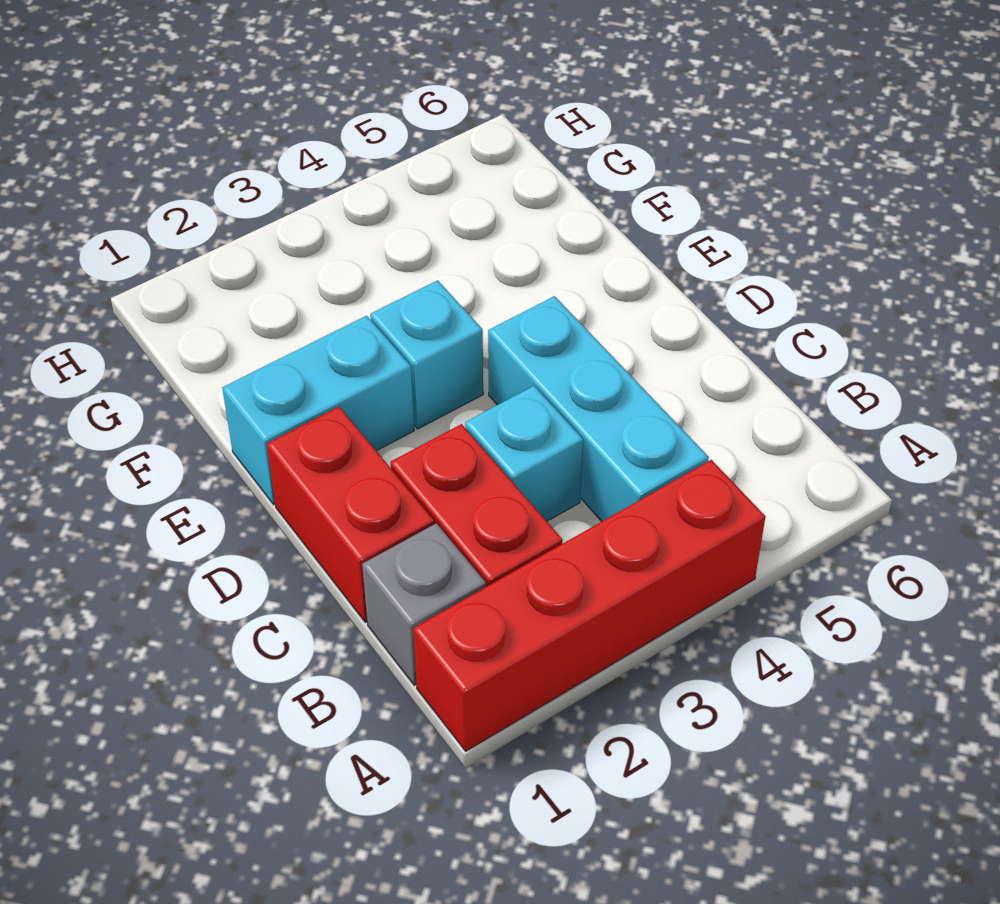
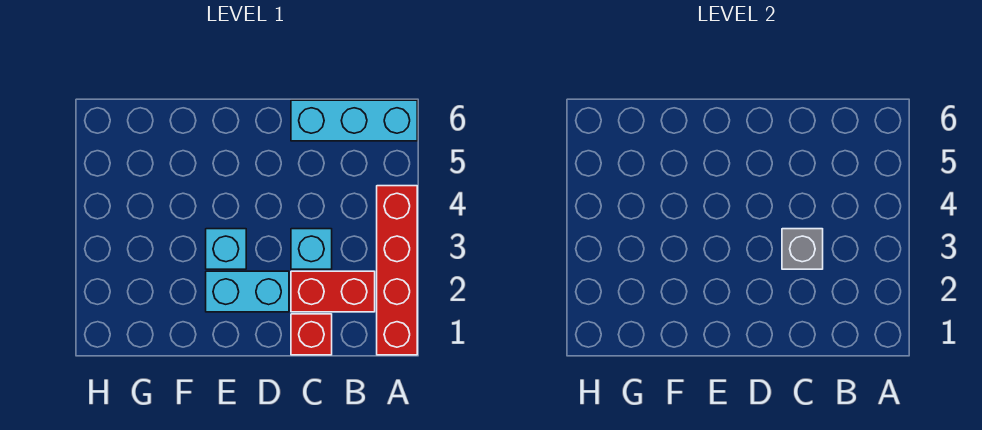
grey 1x1 brick [362,523,486,685] -> grey 1x1 brick moved to [782,229,823,269]
cyan 1x3 brick [488,296,709,521] -> cyan 1x3 brick moved to [291,100,417,141]
red 1x2 brick [267,407,434,622] -> red 1x1 brick [291,314,332,355]
cyan 1x2 brick [222,316,414,504] -> cyan 1x2 brick turned to [206,271,289,312]

